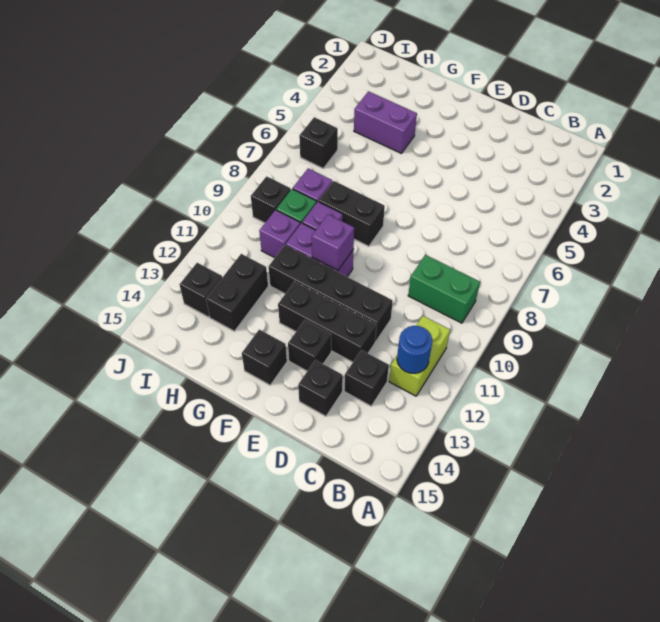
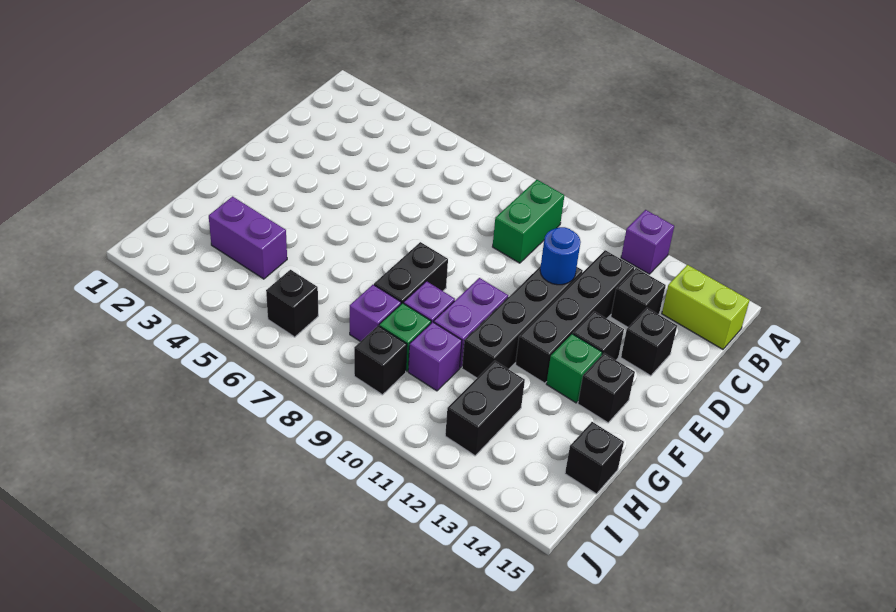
lime 1x2 brick [389,316,450,396] -> lime 1x2 brick moved to [662,265,750,349]
blue 1x1 round brick [397,326,432,373] -> blue 1x1 round brick moved to [540,227,580,285]
black 1x3 brick [278,282,376,362] -> black 1x4 brick [515,250,634,383]
purple 1x1 brick [312,214,354,270] -> purple 1x1 brick moved to [621,210,674,274]
none -> green 1x1 brick [546,334,602,403]
purple 1x2 brick [354,91,417,154] -> purple 1x2 brick turned to [209,197,287,279]
black 1x2 brick [206,254,268,331] -> black 1x2 brick turned to [445,361,525,456]
black 1x1 brick [180,263,222,317] -> black 1x1 brick moved to [565,422,624,494]

